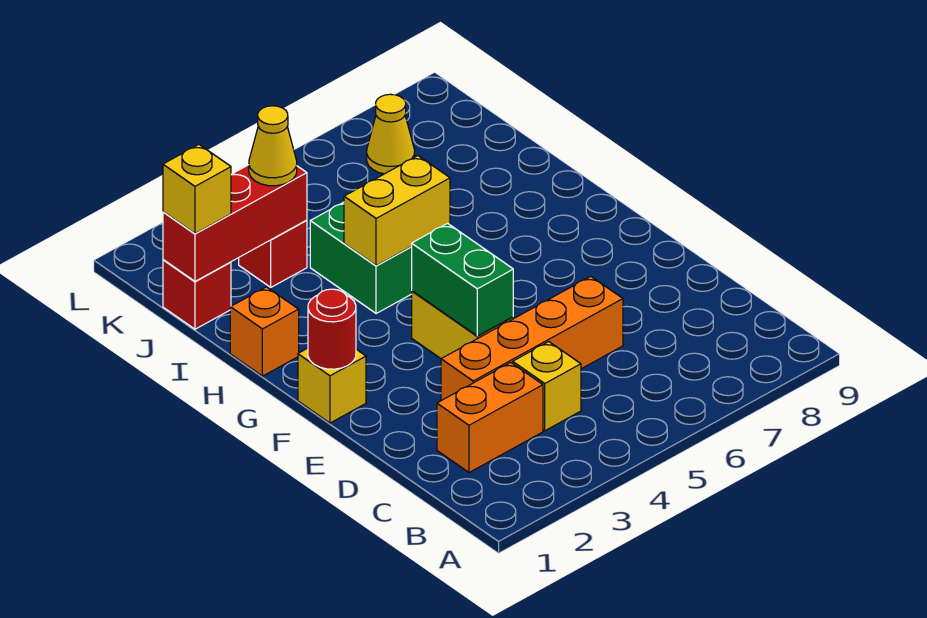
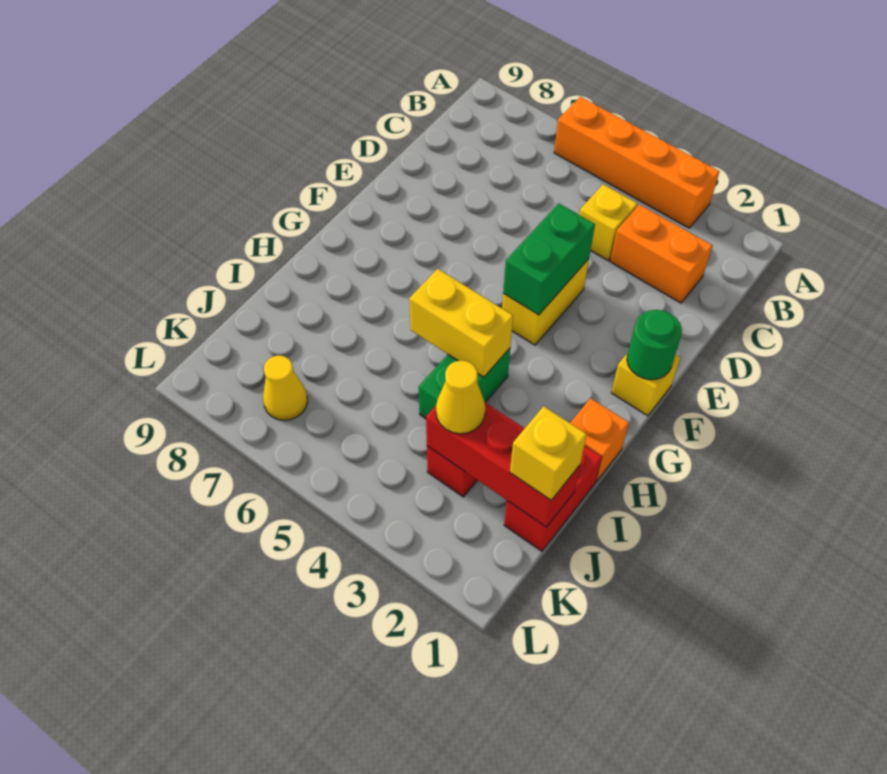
orange 1x4 brick [441,276,623,401] -> orange 1x4 brick moved to [554,97,720,228]
red 1x1 round brick [308,289,356,369] -> green 1x1 round brick [627,310,682,380]
red 1x1 brick [163,260,231,329] -> red 1x2 brick [504,445,602,551]

